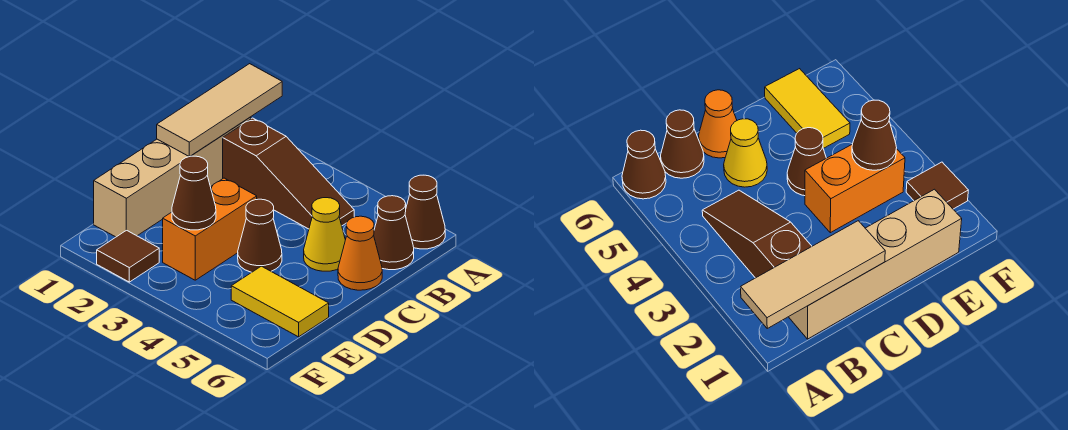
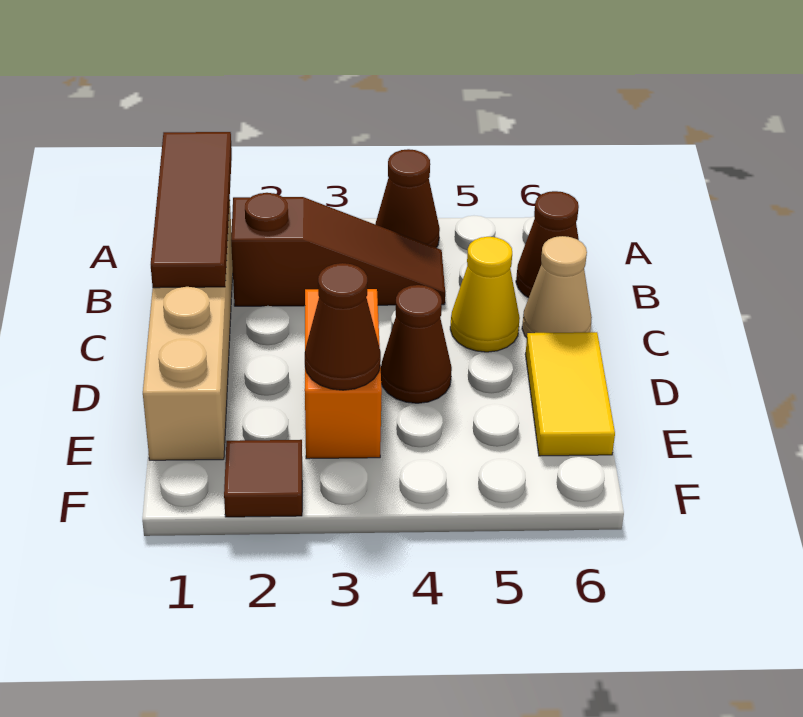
tan 1x3 tile [157,64,282,157] -> brown 1x3 tile [151,132,232,288]
brown 1x1 cone [405,175,445,249] -> brown 1x1 cone moved to [375,149,440,248]
orange 1x1 cone [338,216,382,290] -> tan 1x1 cone [522,236,592,338]
yellow 1x2 tile [231,266,329,337] -> yellow 1x2 tile turned to [525,332,615,456]

